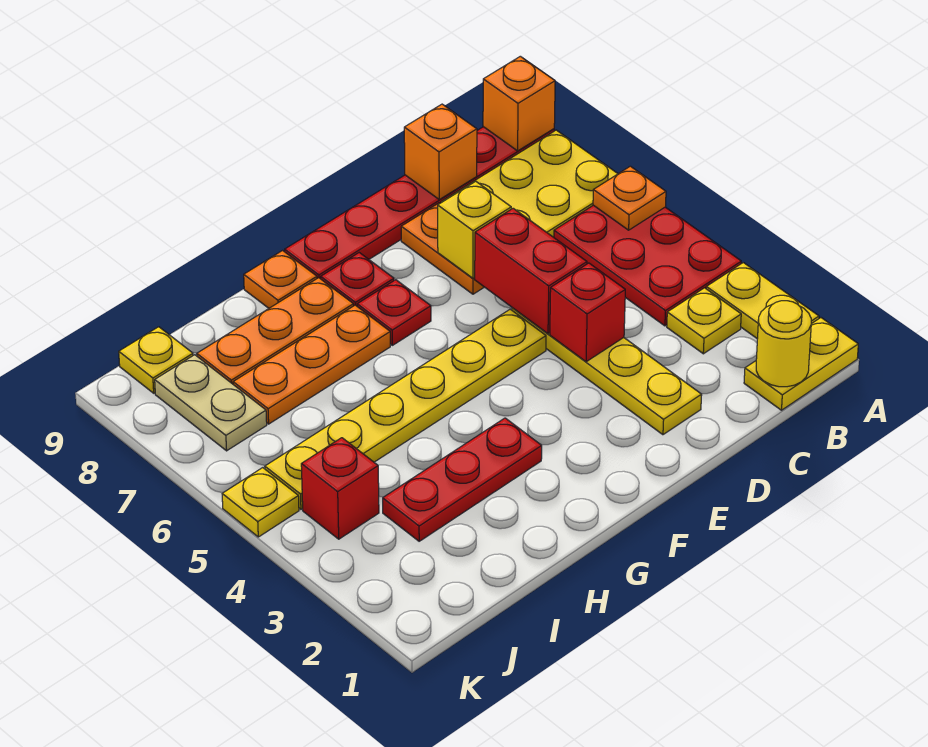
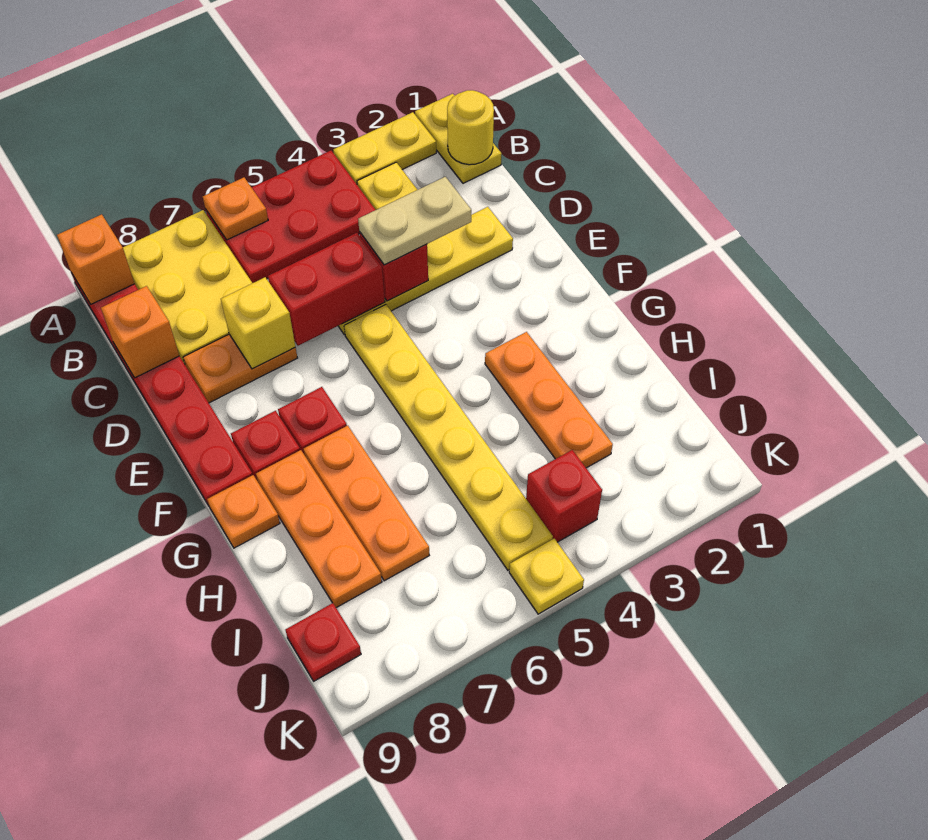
red 1x3 plate [383,418,542,541] -> orange 1x3 plate [485,332,613,468]
tan 1x2 plate [155,355,267,451] -> tan 1x2 plate moved to [358,177,471,265]
yellow 1x1 plate [119,327,193,393] -> red 1x1 plate [285,603,361,681]

